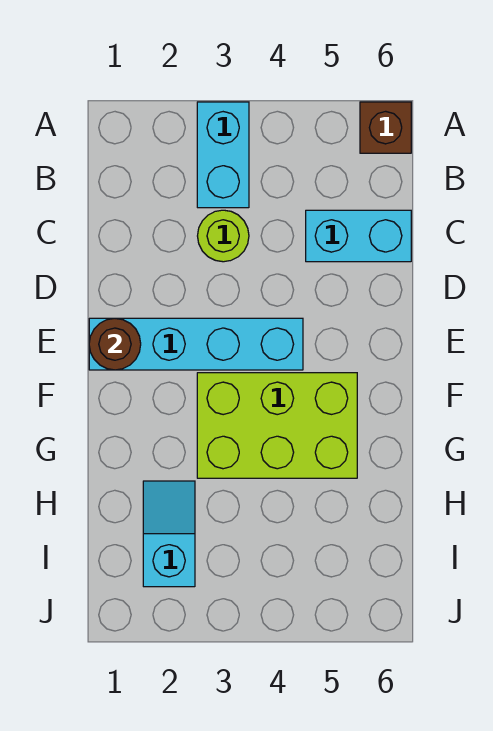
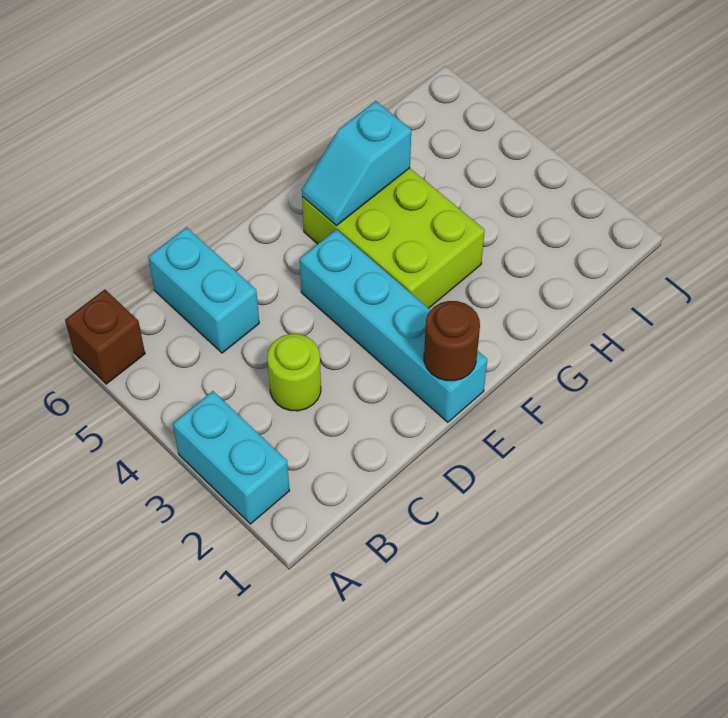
cyan 1x2 brick [197,102,249,208] -> cyan 1x2 brick turned to [173,391,290,524]
cyan 1x2 slope [143,481,195,587] -> cyan 1x2 slope moved to [302,101,411,226]

